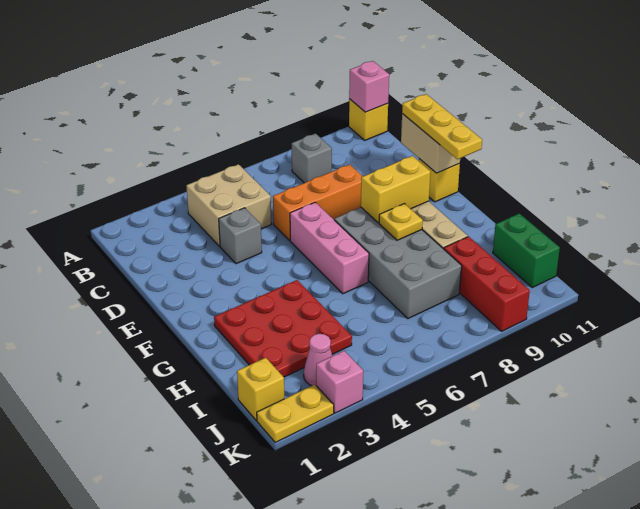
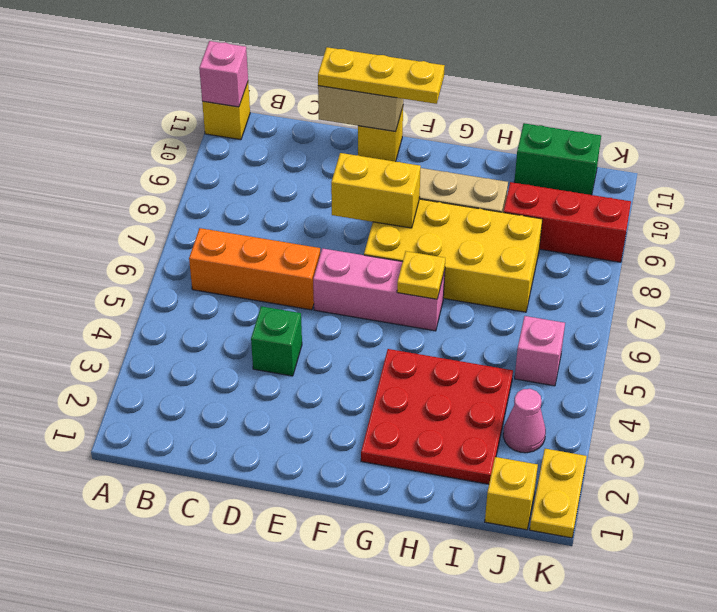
tan 2x2 brick [186,164,272,246] -> none
grey 1x1 brick [292,134,332,183] -> none
grey 1x1 brick [219,208,262,264] -> green 1x1 brick [251,306,302,376]
orange 1x3 brick [273,164,363,240] -> orange 1x3 brick turned to [189,228,320,310]
grey 2x4 brick [334,207,462,319] -> yellow 2x4 brick [364,199,542,312]
yellow 1x2 brick [361,156,430,223] -> yellow 1x2 brick turned to [331,153,421,228]
yellow 1x1 plate [379,204,423,240] -> yellow 1x1 plate moved to [397,251,445,299]
pink 1x1 brick [316,351,363,413] -> pink 1x1 brick moved to [515,316,565,386]

